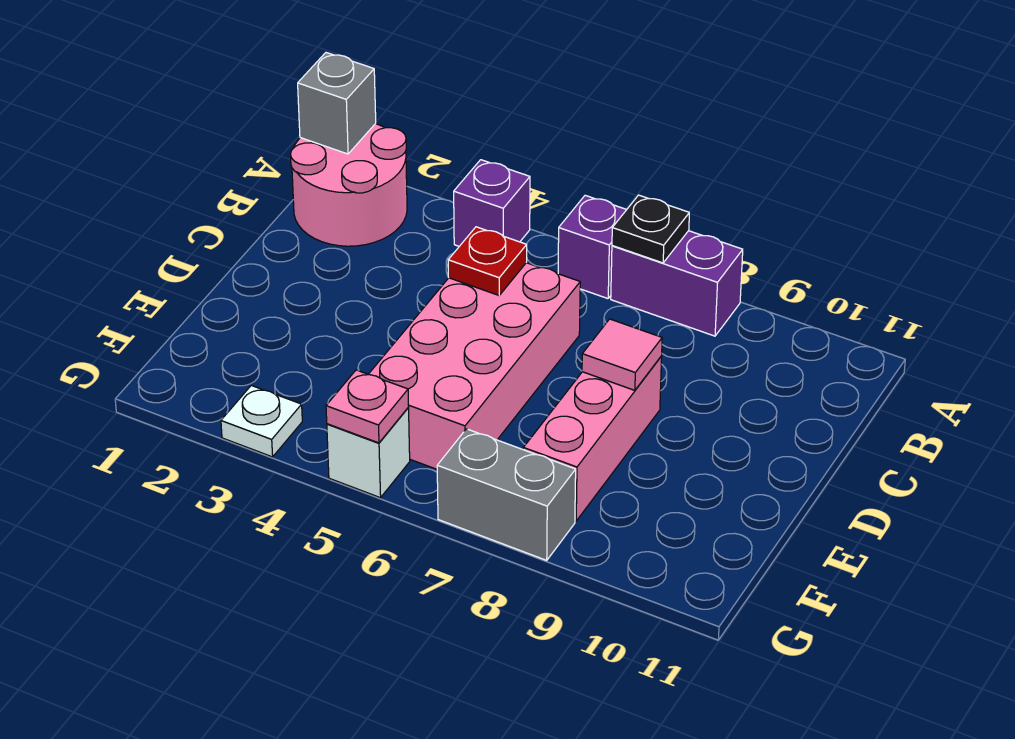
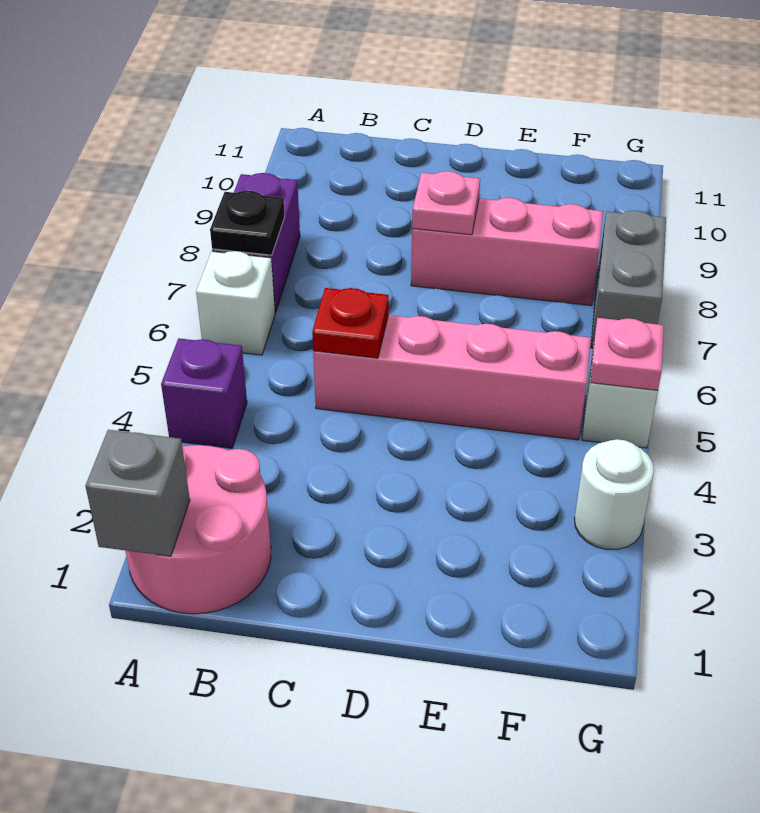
purple 1x1 brick [558,195,627,299] -> white 1x1 brick [196,251,275,355]
pink 2x4 brick [368,263,580,469] -> pink 1x4 brick [313,315,591,440]
pink 1x1 tile [582,319,662,390] -> pink 1x1 plate [412,171,480,235]
white 1x1 plate [221,386,302,457] -> white 1x1 round brick [575,439,654,549]

